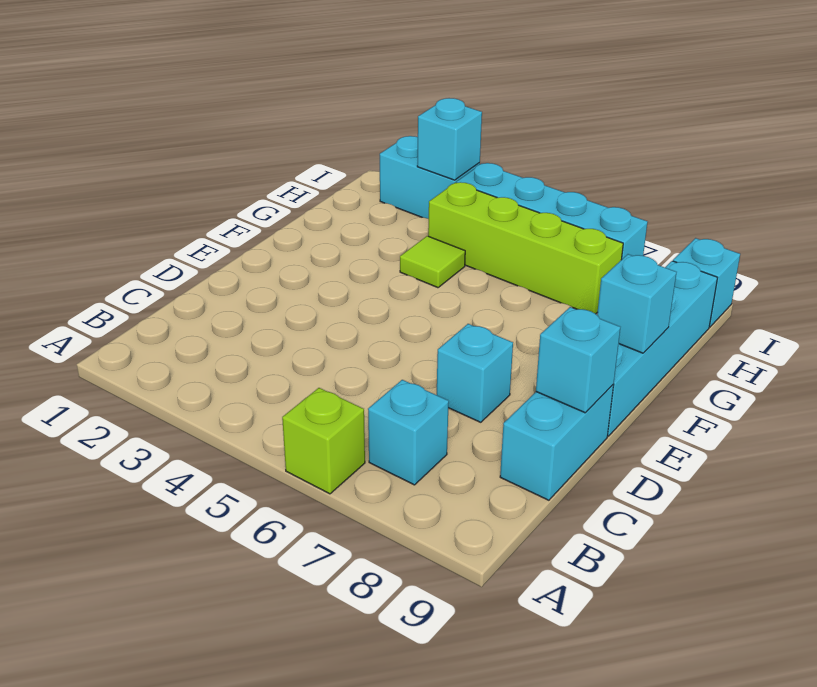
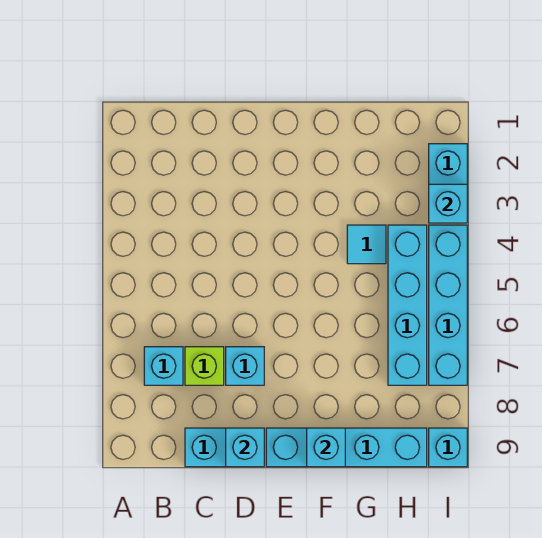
lime 1x1 brick [282,388,365,494] -> lime 1x1 brick moved to [185,347,224,385]
lime 1x1 tile [400,236,465,288] -> cyan 1x1 tile [347,225,386,264]
lime 1x4 brick [428,182,623,314] -> cyan 1x4 brick [388,225,427,385]

